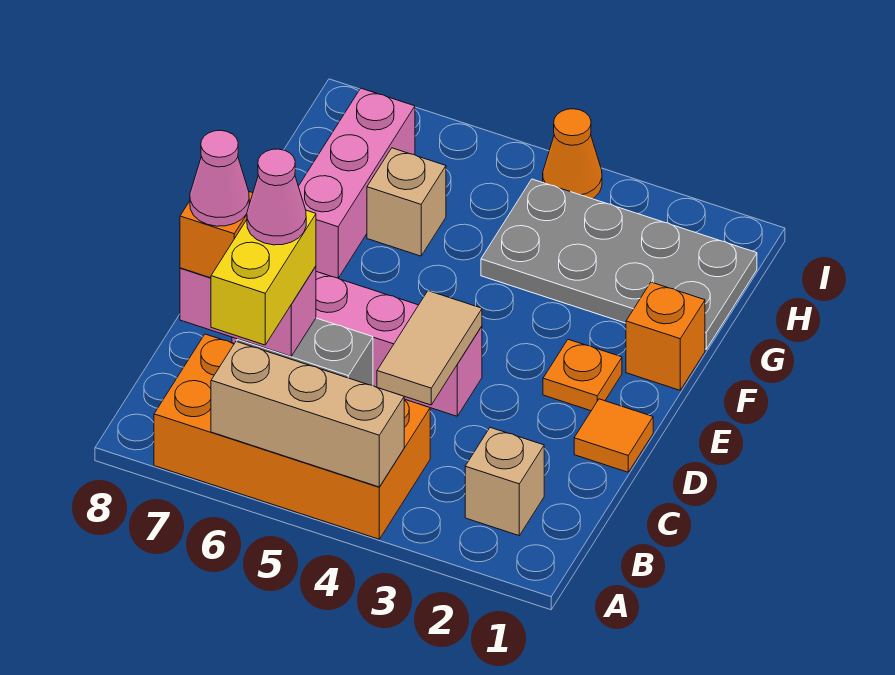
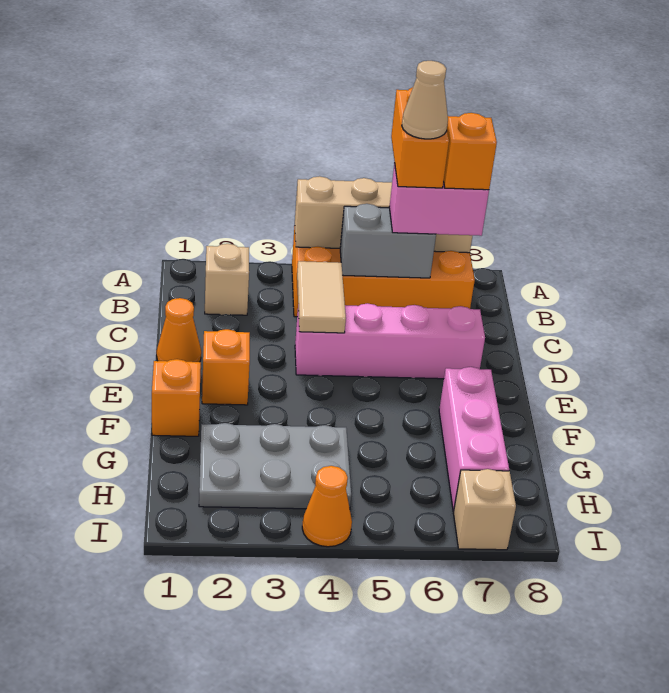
tan 1x3 brick [211,342,404,487] -> tan 1x4 brick [295,176,473,253]
yellow 1x2 brick [211,210,316,345] -> orange 1x2 brick [391,87,449,188]
pink 1x1 cone [247,149,306,245] -> tan 1x1 cone [402,61,448,139]
pink 1x1 cone [190,130,249,226] -> none
orange 1x1 tile [574,399,653,472] -> orange 1x1 cone [157,298,201,362]
orange 1x1 plate [543,339,622,411] -> orange 1x1 brick [202,329,250,405]
grey 2x4 plate [481,179,757,349] -> grey 2x3 plate [199,423,351,509]
tan 1x1 brick [367,148,446,256] -> tan 1x1 brick moved to [453,469,516,550]

